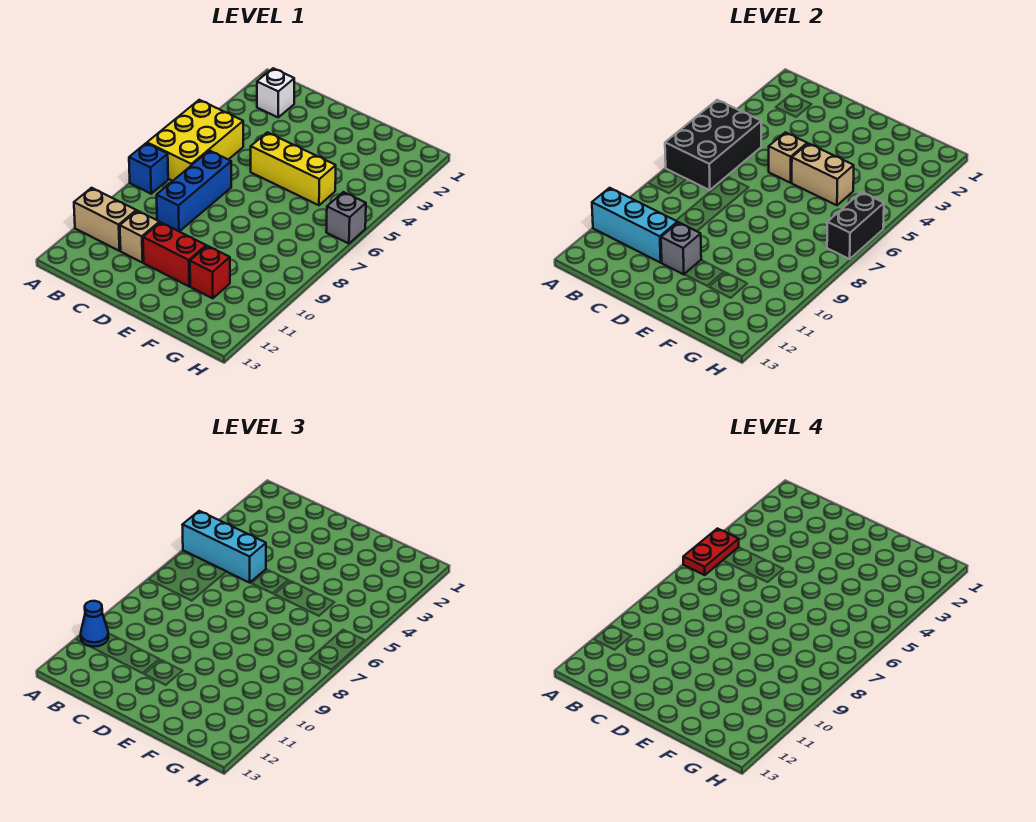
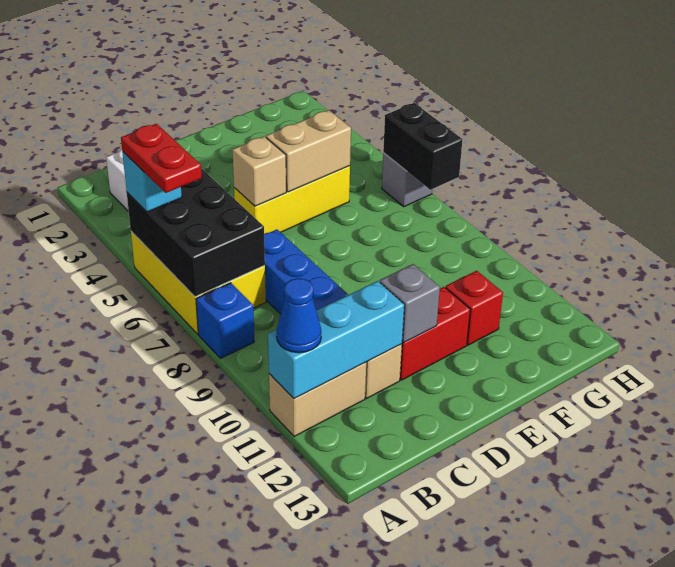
cyan 1x3 brick [182,511,266,583] -> cyan 1x1 brick [122,152,182,212]

